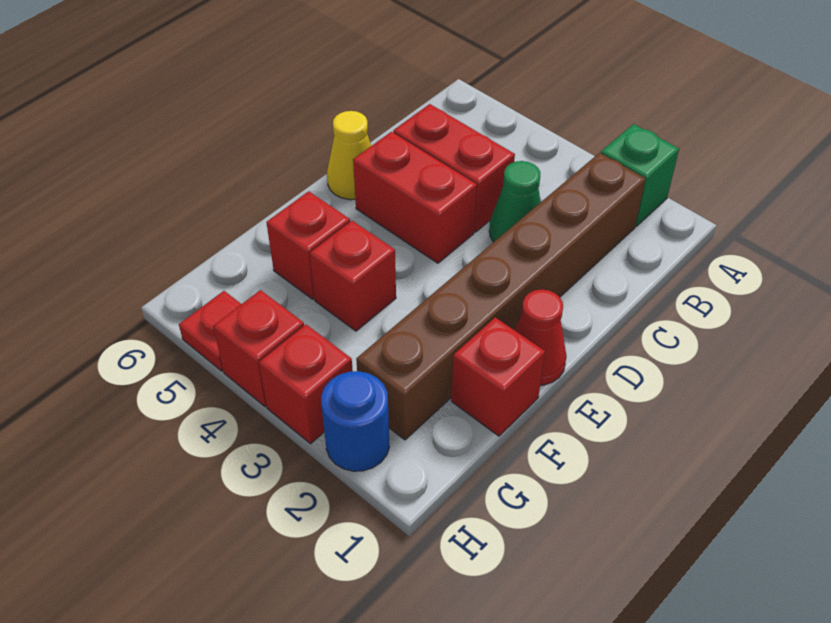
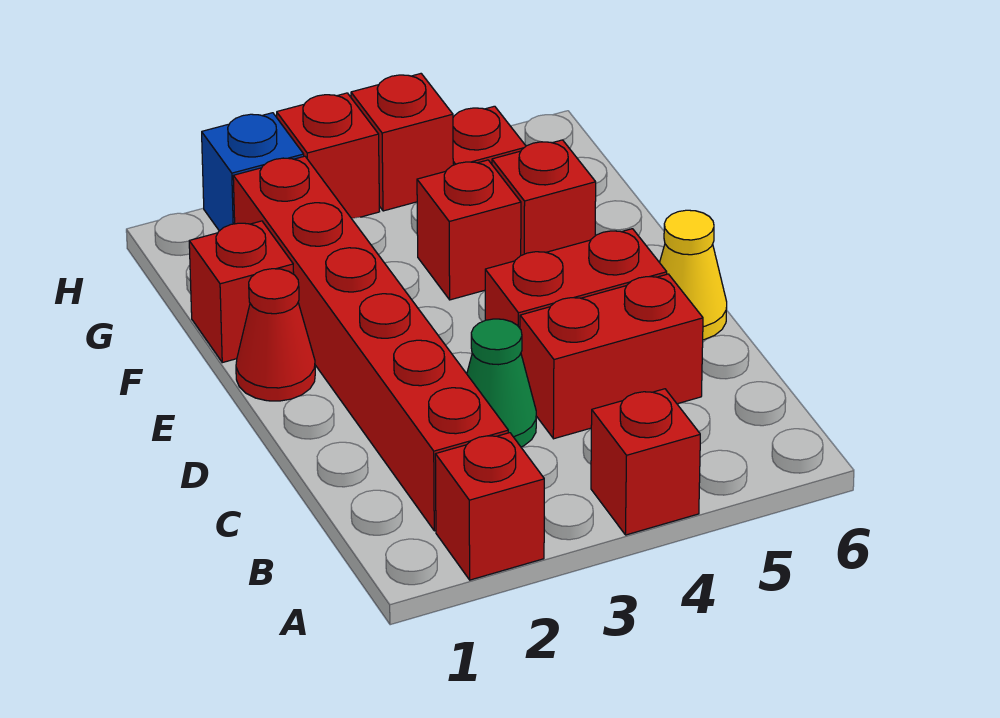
green 1x1 brick [601,124,679,226] -> red 1x1 brick [435,433,544,580]
none -> red 1x1 brick [591,389,700,535]
brown 1x6 brick [356,153,646,440] -> red 1x6 brick [233,156,508,531]
blue 1x1 round brick [321,371,390,471] -> blue 1x1 brick [202,113,304,231]

